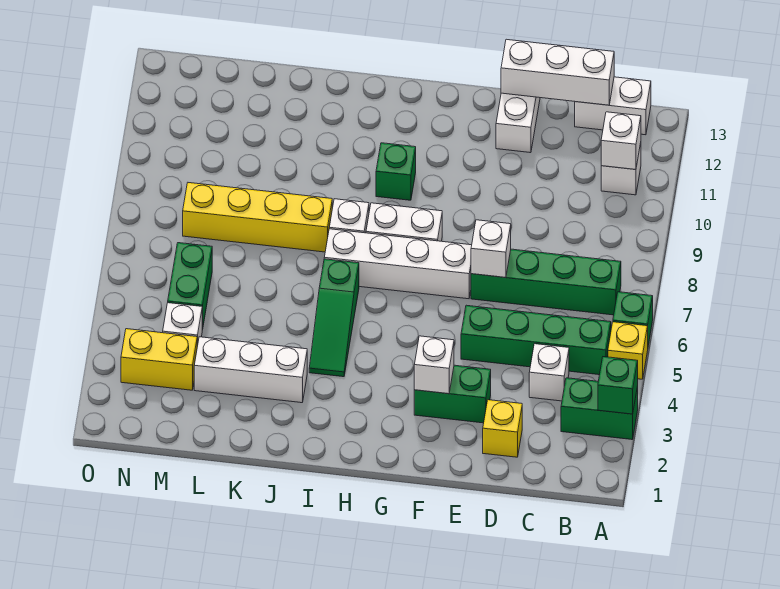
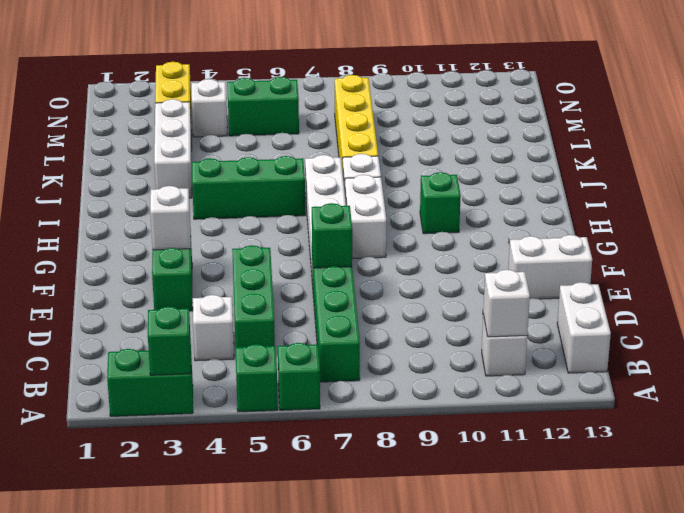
green 1x2 brick [561,378,638,440] -> green 1x2 brick turned to [107,349,193,416]
yellow 1x1 brick [608,322,648,379] -> green 1x1 brick [235,344,278,412]
green 1x4 brick [461,305,611,375] -> green 1x3 brick [232,245,275,347]
white 1x3 brick [501,39,614,105] -> none
yellow 1x1 brick [483,400,522,457] -> none
white 1x1 brick [471,220,511,278] -> green 1x1 brick [312,203,352,268]
green 1x3 slope [309,259,359,377] -> green 1x3 brick [192,156,305,219]

